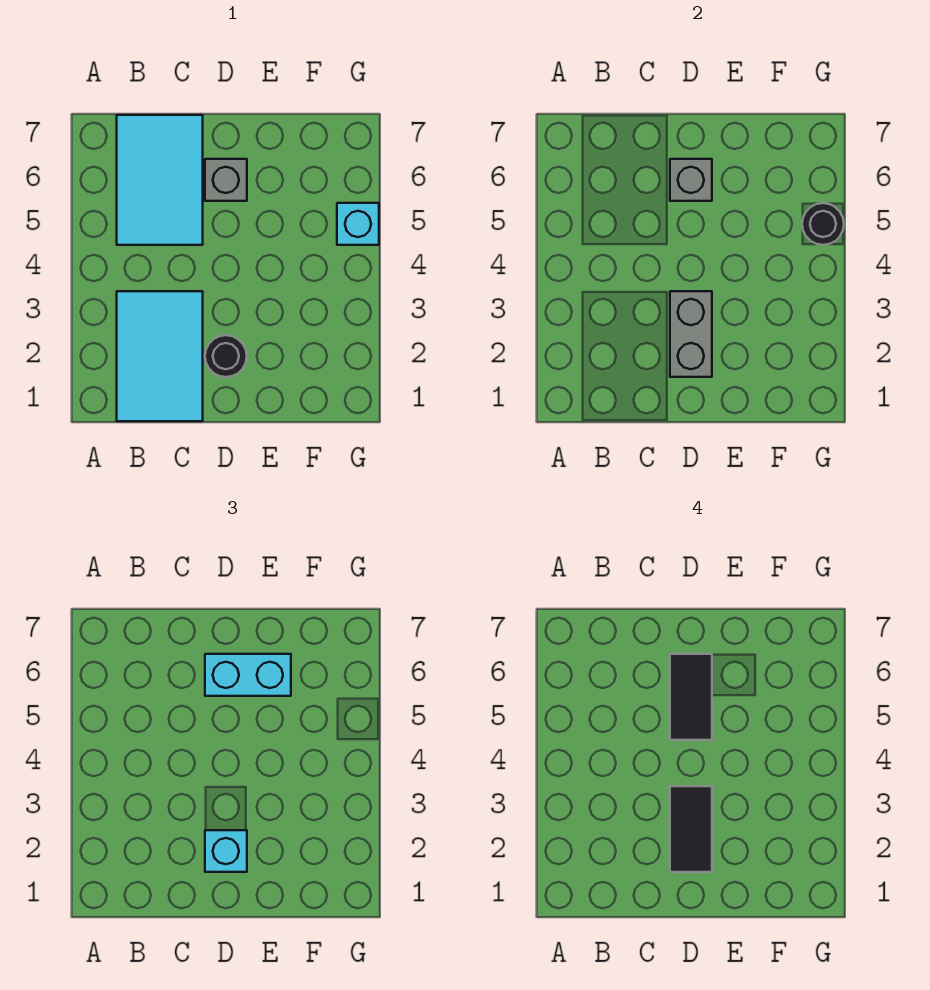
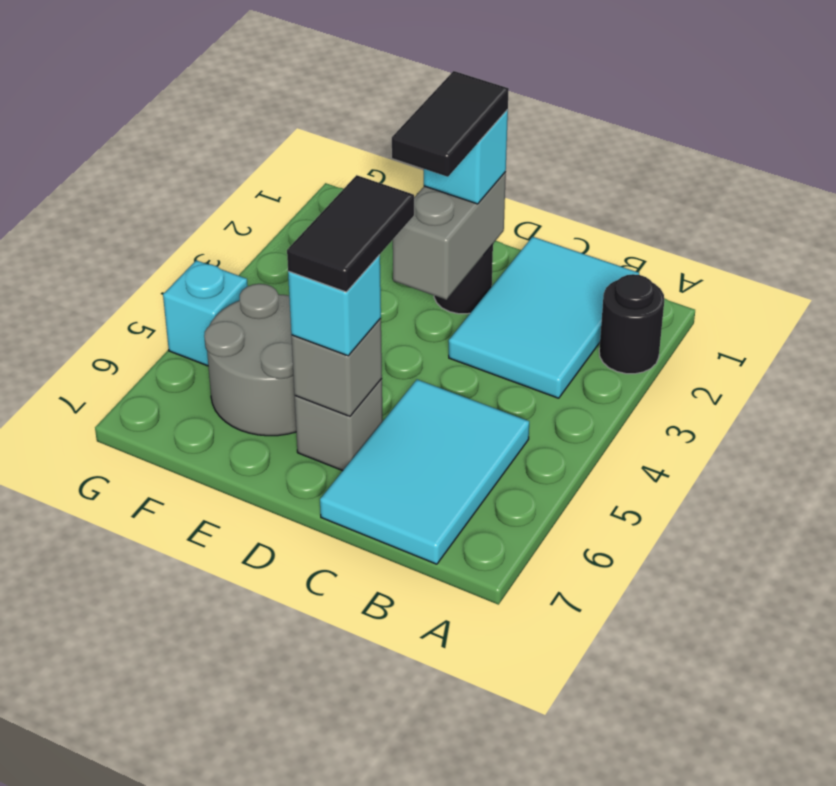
cyan 1x2 brick [205,654,291,696] -> cyan 1x1 brick [288,255,381,356]
none -> grey 2x2 round brick [204,284,296,436]
black 1x1 round brick [802,203,844,245] -> black 1x1 round brick moved to [599,274,664,374]

